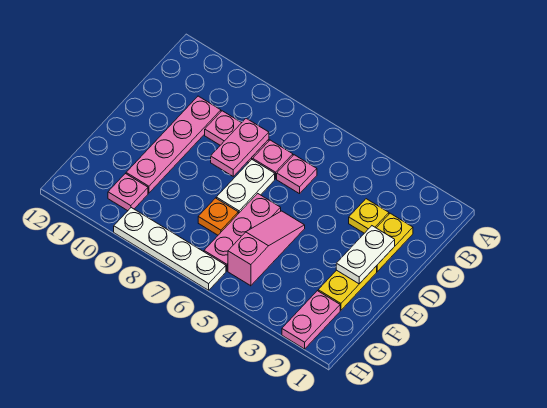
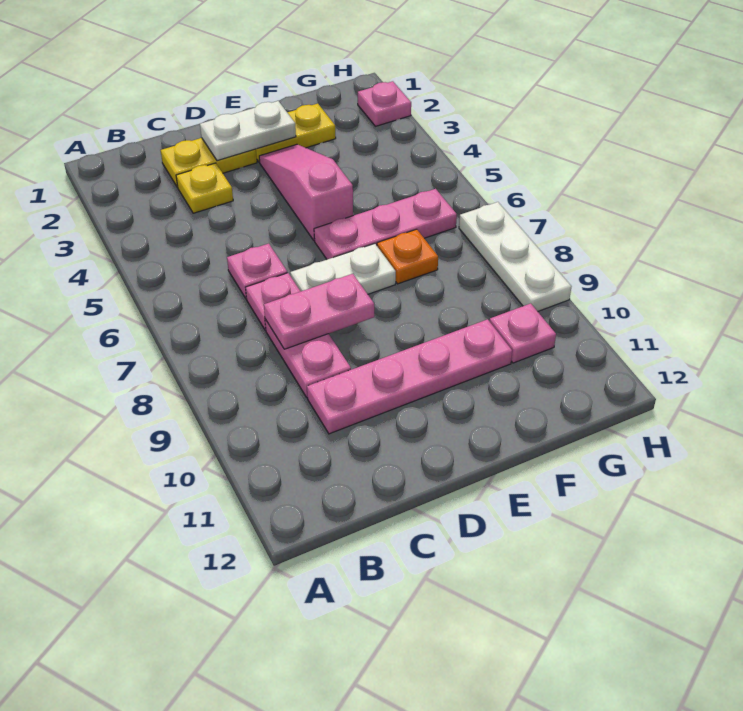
pink 1x3 slope [228,211,305,286] -> pink 1x3 slope turned to [259,144,353,240]
pink 1x2 plate [282,291,340,349] -> pink 1x1 plate [358,81,411,126]
white 1x4 plate [114,208,226,290] -> white 1x3 plate [459,202,572,311]

